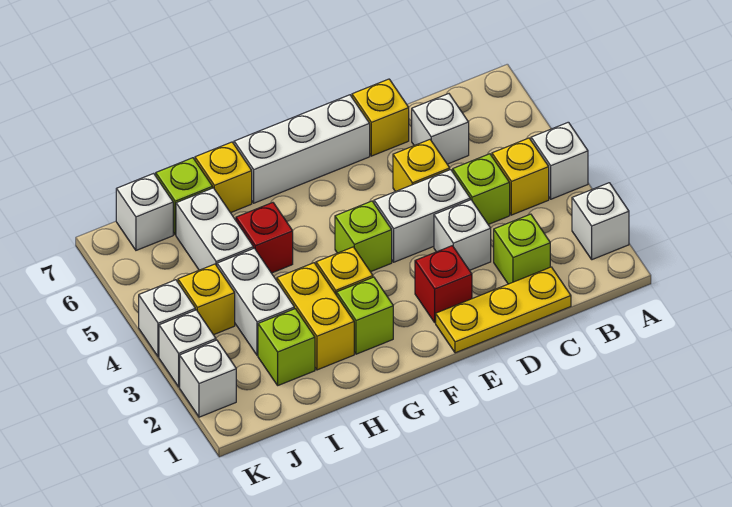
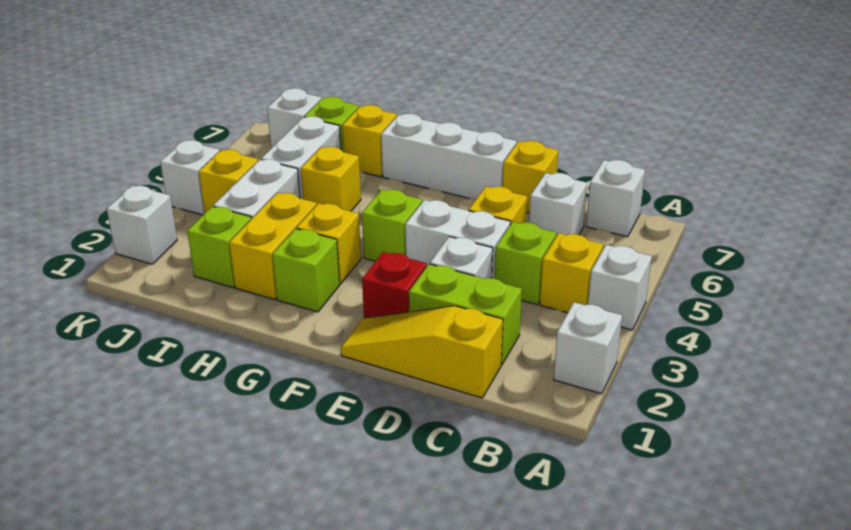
yellow 1x3 plate [436,267,571,353] -> yellow 1x3 slope [341,306,503,398]
lime 1x1 brick [494,214,550,284] -> lime 1x2 brick [409,264,522,365]
red 1x1 brick [236,203,293,273] -> yellow 1x1 brick [301,147,361,211]
white 1x1 brick [159,310,216,387] -> white 1x1 brick moved to [586,160,645,237]

